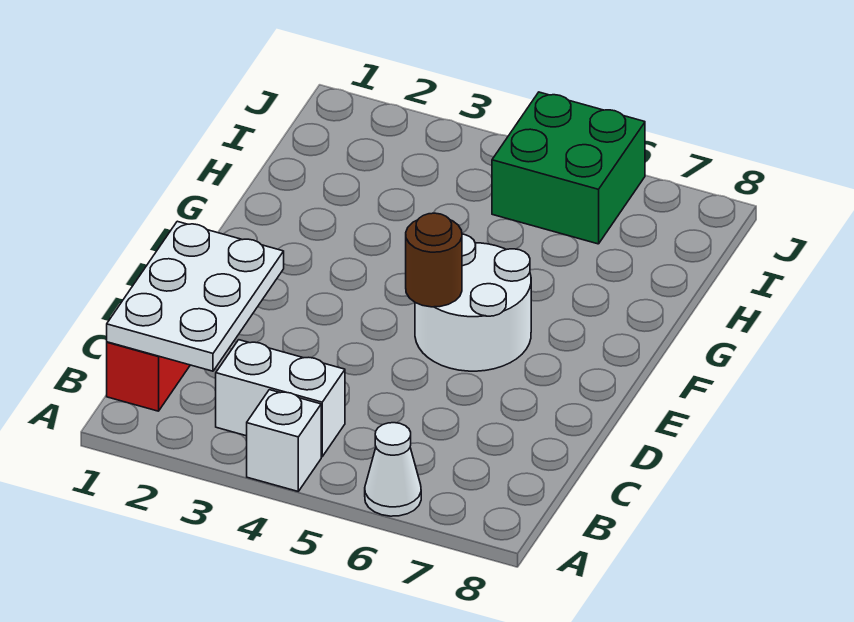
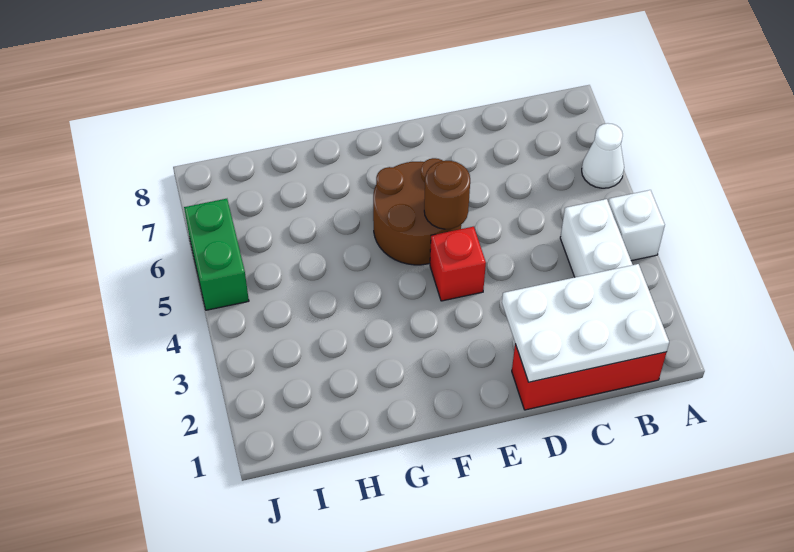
none -> red 1x1 brick [430,227,486,301]
white 2x2 round brick [415,234,531,371] -> brown 2x2 round brick [373,158,461,265]
green 2x2 brick [492,92,645,244] -> green 1x2 brick [184,199,249,310]

